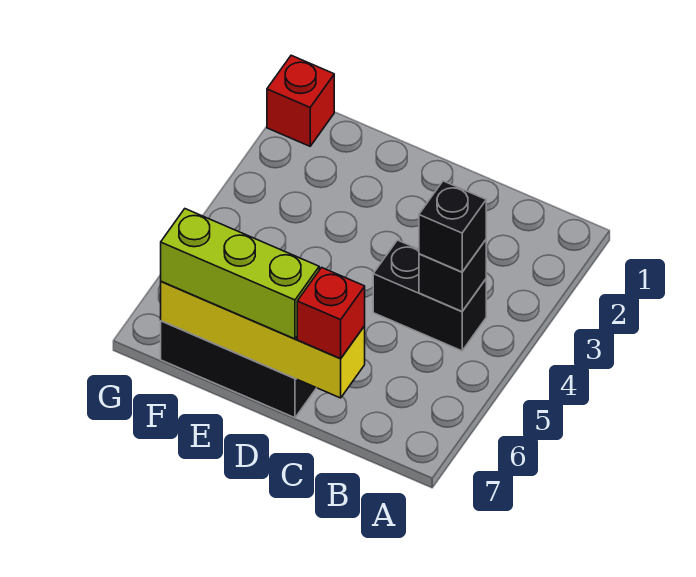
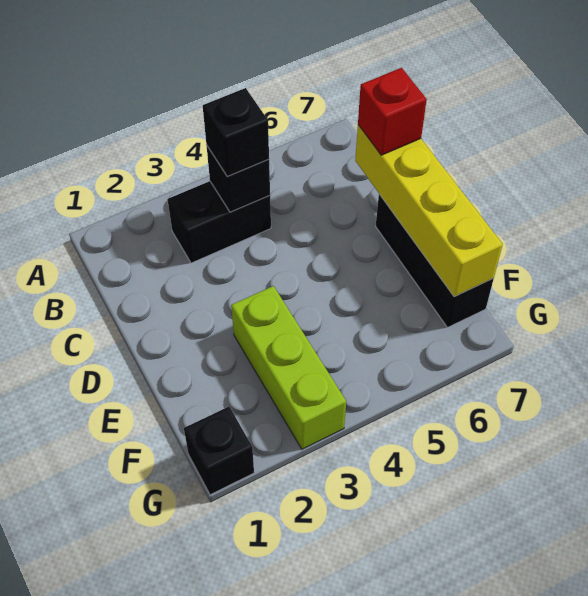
black 1x2 brick [373,240,486,351] -> black 1x2 brick turned to [168,181,271,263]
lime 1x3 brick [161,209,319,339] -> lime 1x3 brick moved to [231,286,346,449]
red 1x1 brick [267,55,334,146] -> black 1x1 brick [184,407,254,495]

